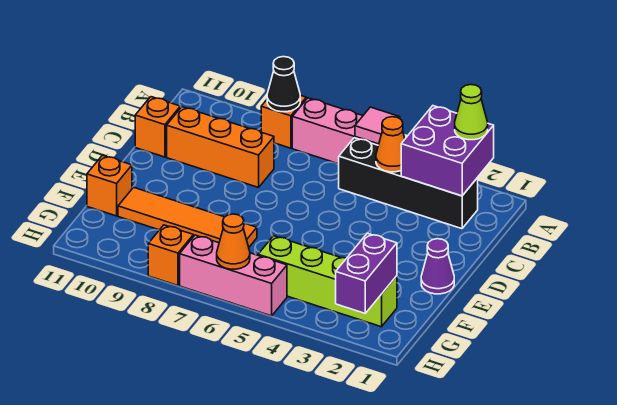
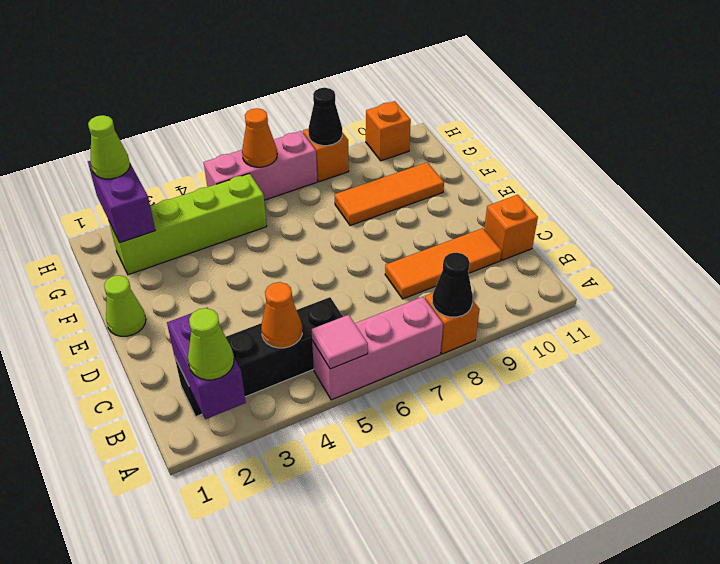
purple 2x2 brick [401,106,494,196] -> purple 1x2 brick [167,313,246,419]
orange 1x3 brick [167,107,274,187] -> orange 1x3 tile [385,228,502,299]
purple 1x1 cone [421,239,454,294] -> lime 1x1 cone [104,275,146,336]
orange 1x4 tile [118,187,257,247] -> orange 1x3 tile [335,162,444,226]
orange 1x1 brick [87,155,132,216] -> orange 1x1 brick moved to [366,101,411,161]
none -> lime 1x1 cone [88,115,130,179]
none -> black 1x1 cone [308,88,342,146]

